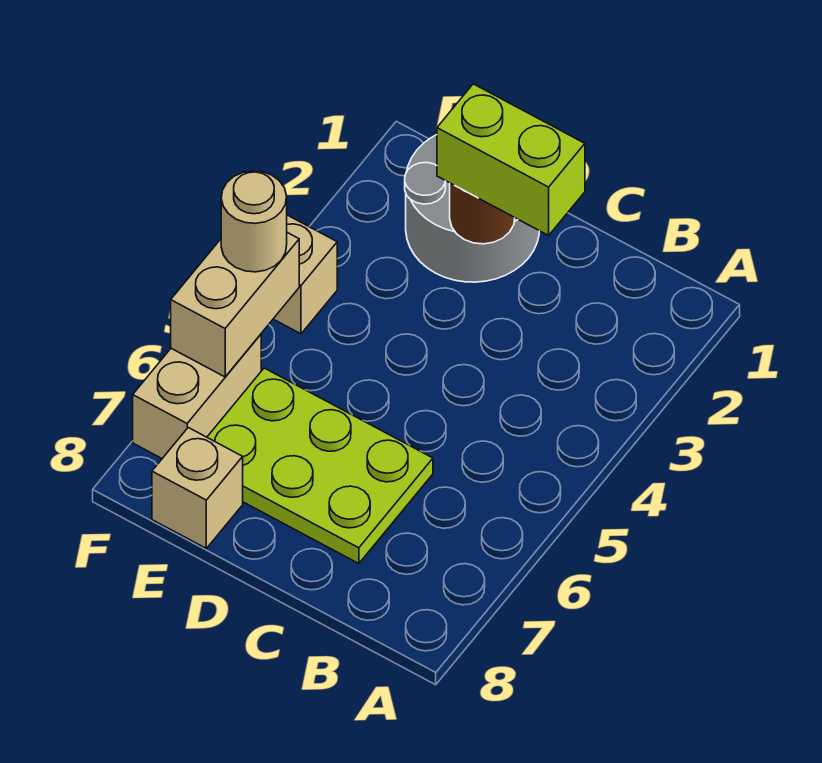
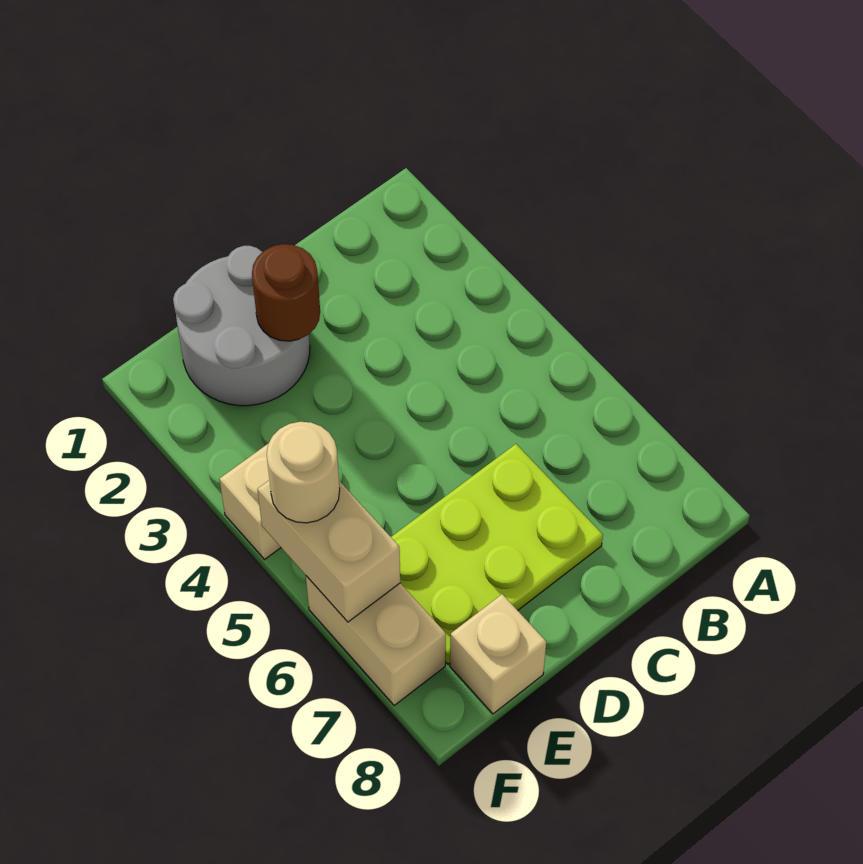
lime 1x2 brick [437,84,585,235] -> none

